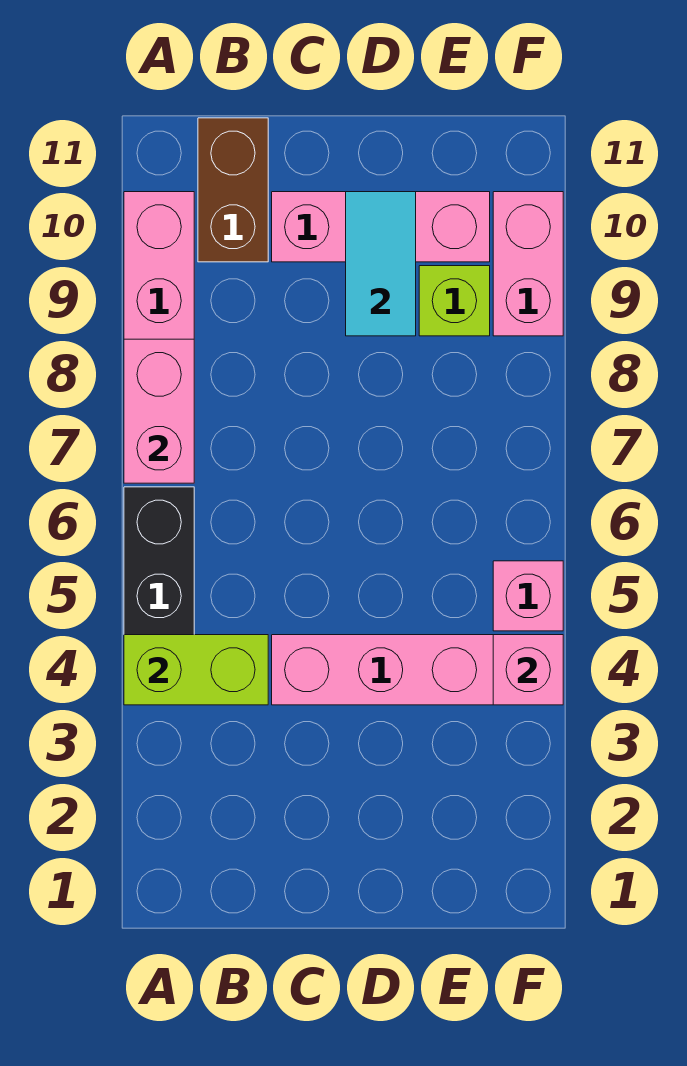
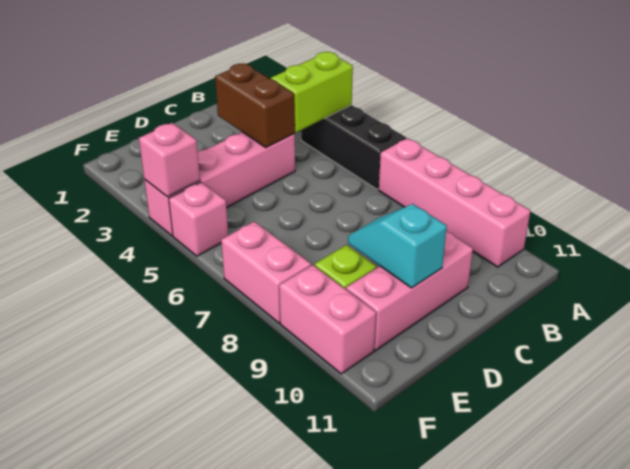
pink 1x2 brick [124,339,194,483] -> pink 1x2 brick moved to [221,222,311,323]
brown 1x2 brick [198,118,268,262] -> brown 1x2 brick moved to [215,64,295,148]
cyan 1x2 tile [346,192,416,336] -> cyan 1x2 slope [348,204,447,288]

